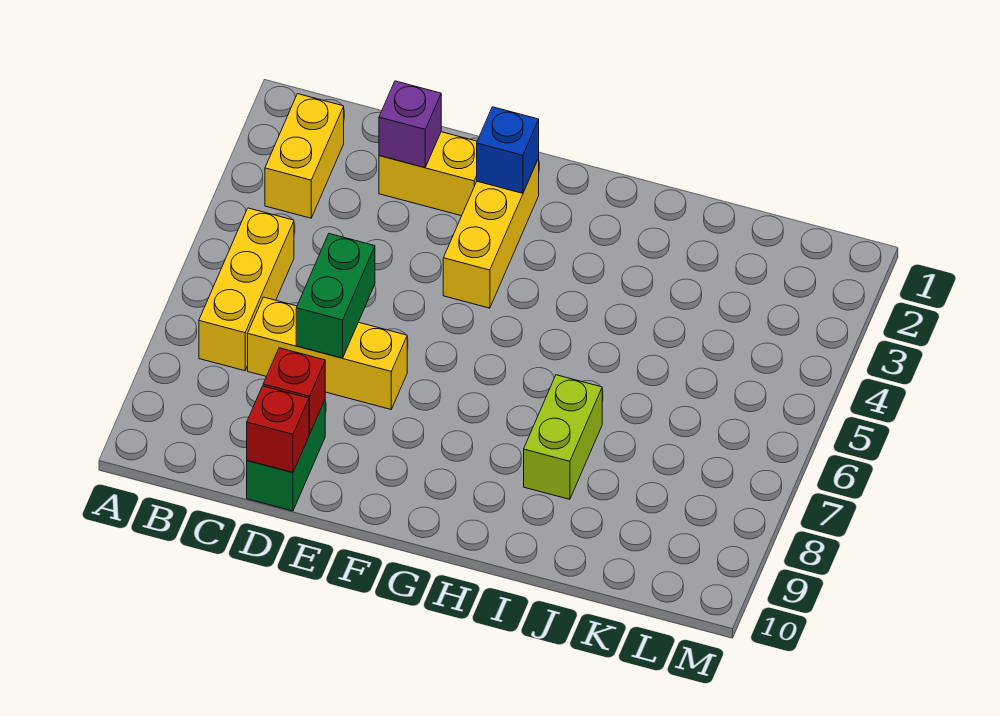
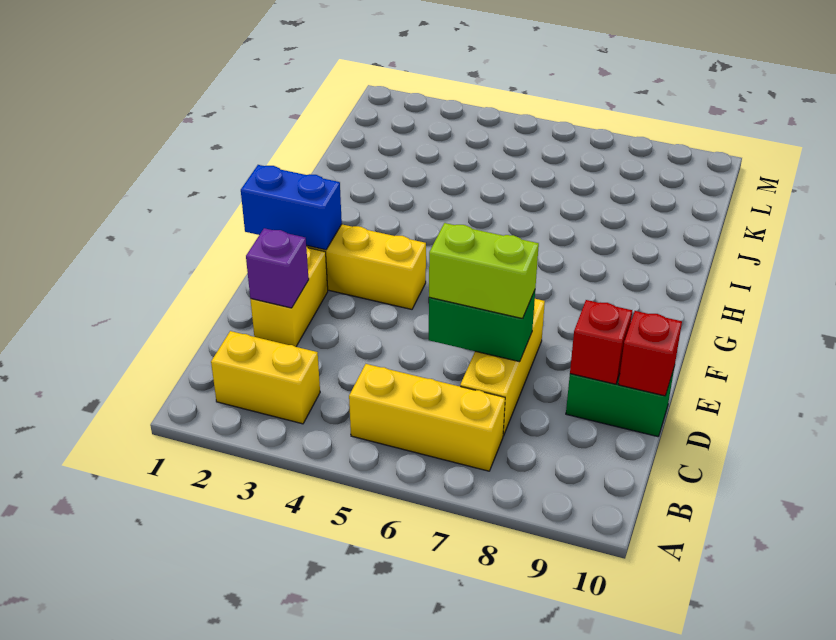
blue 1x1 brick [477,107,539,193] -> blue 1x2 brick [241,165,342,250]
lime 1x2 brick [524,375,602,499] -> lime 1x2 brick moved to [429,223,539,319]

